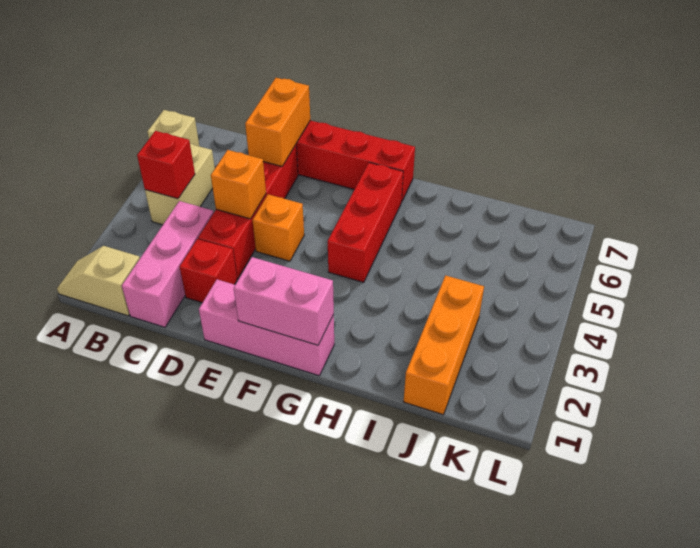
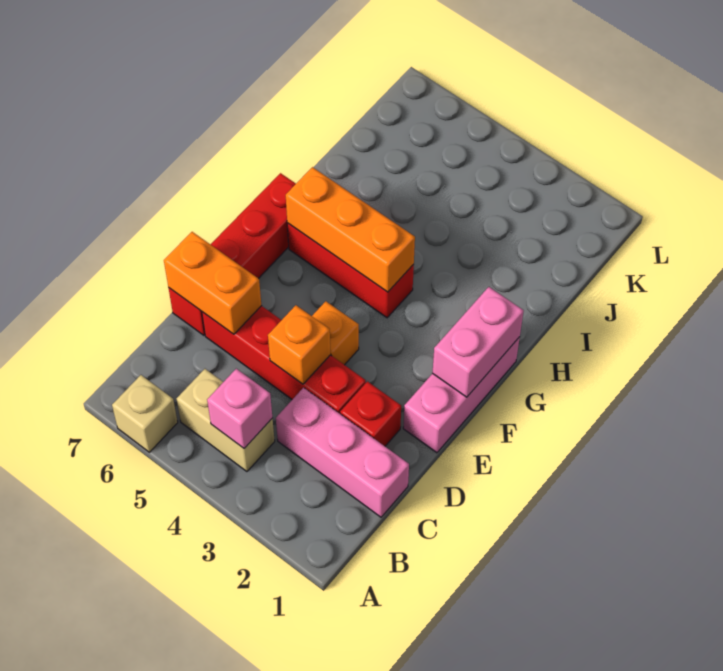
tan 1x2 slope [57,246,140,316] -> none
red 1x1 brick [137,131,195,199] -> pink 1x1 brick [207,369,272,448]
orange 1x3 brick [404,275,484,415] -> orange 1x3 brick moved to [286,167,415,292]

